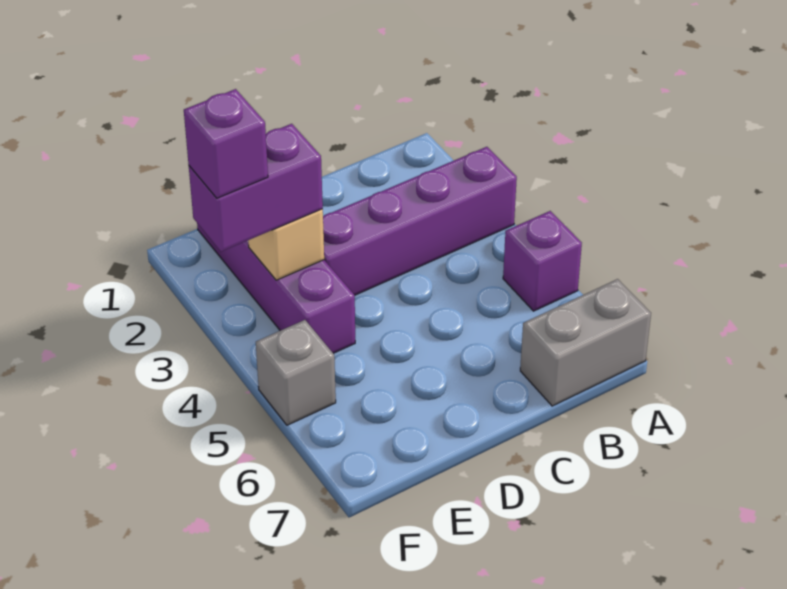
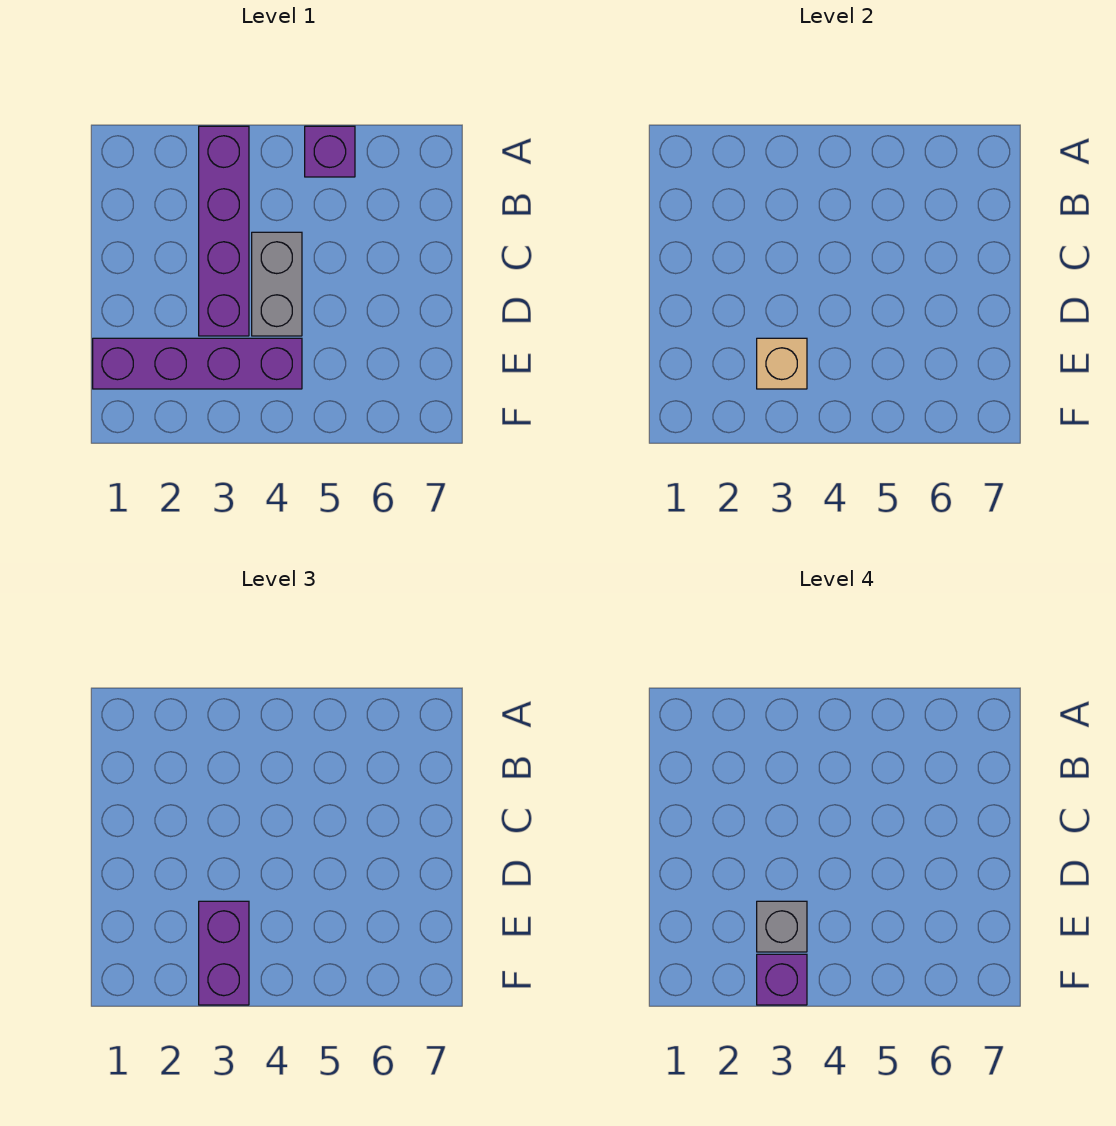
grey 1x2 brick [520,279,651,406] -> grey 1x2 brick moved to [252,232,302,336]
grey 1x1 brick [256,320,336,425] -> grey 1x1 brick moved to [757,901,807,952]

